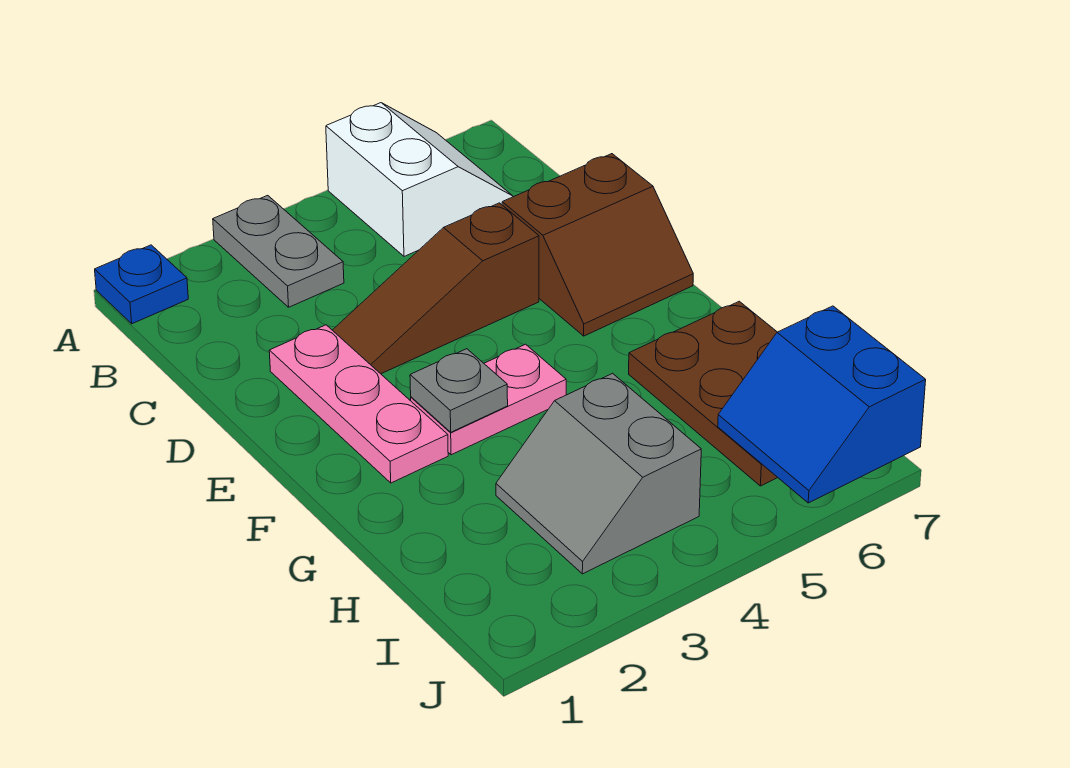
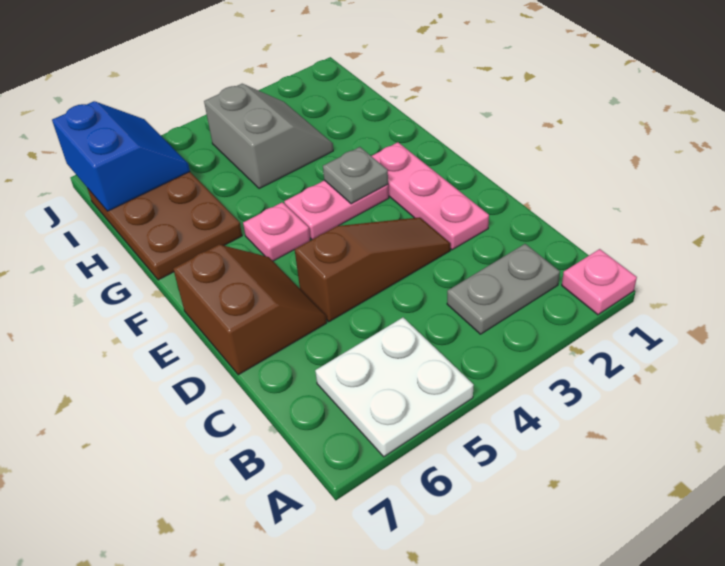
blue 1x1 plate [95,245,188,324] -> pink 1x1 plate [562,249,637,315]
grey 1x2 plate [213,195,344,307] -> grey 1x2 plate turned to [447,244,560,334]
white 2x2 slope [326,103,513,256] -> white 2x2 plate [315,318,474,457]
brown 2x2 slope [502,154,693,336] -> brown 2x2 slope turned to [173,245,327,375]
none -> pink 1x1 plate [243,202,310,261]

